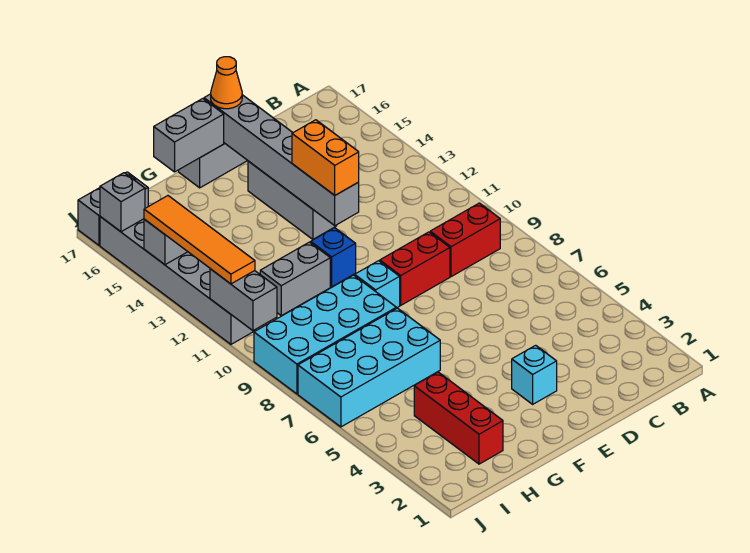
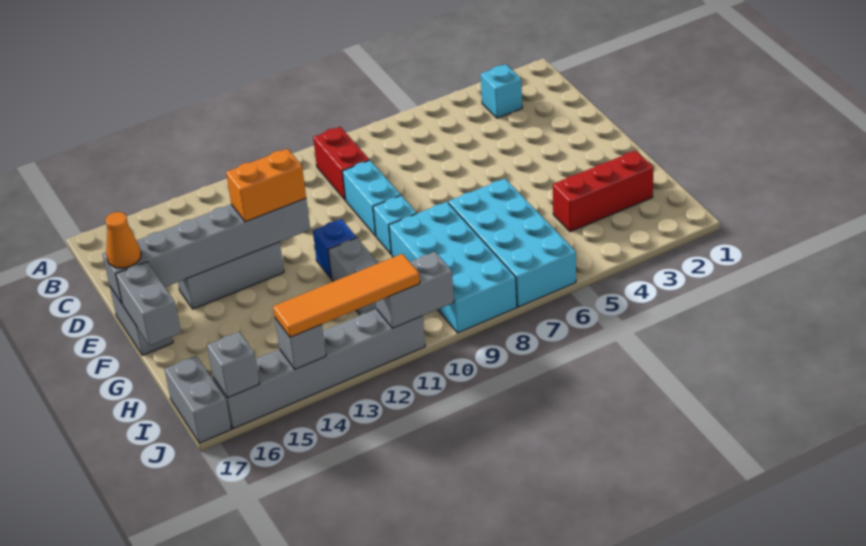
red 1x2 brick [380,232,450,305] -> cyan 1x2 brick [342,160,401,236]
cyan 1x1 brick [512,345,557,404] -> cyan 1x1 brick moved to [481,64,522,118]

